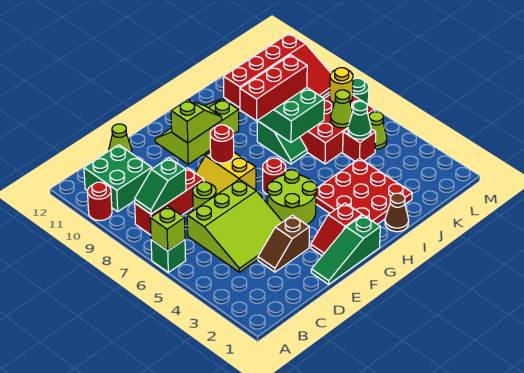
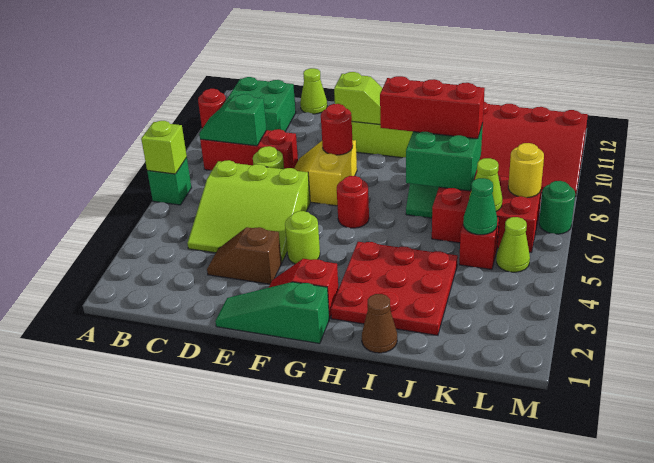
lime 2x2 round brick [267,170,317,225] -> lime 1x1 round brick [285,211,320,264]

